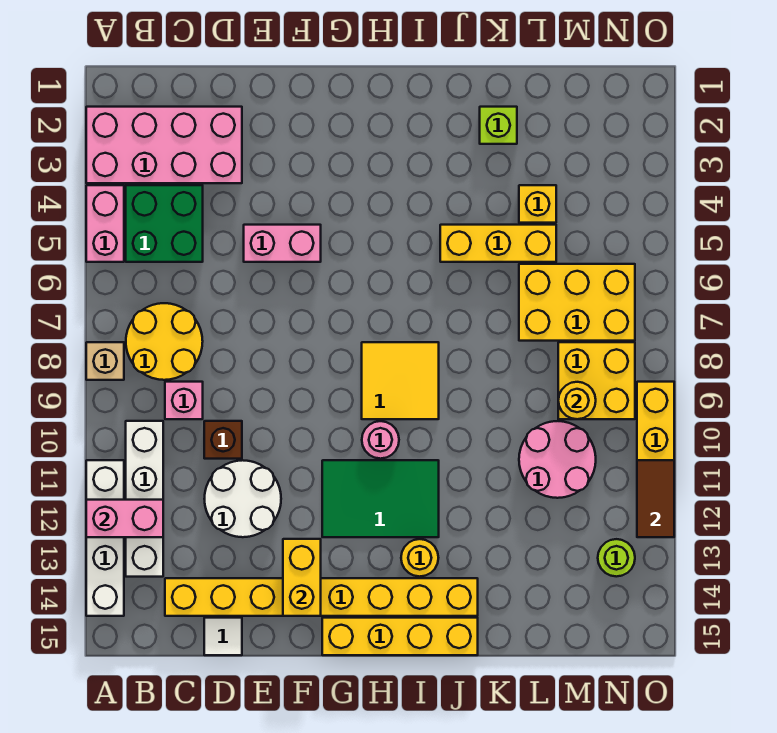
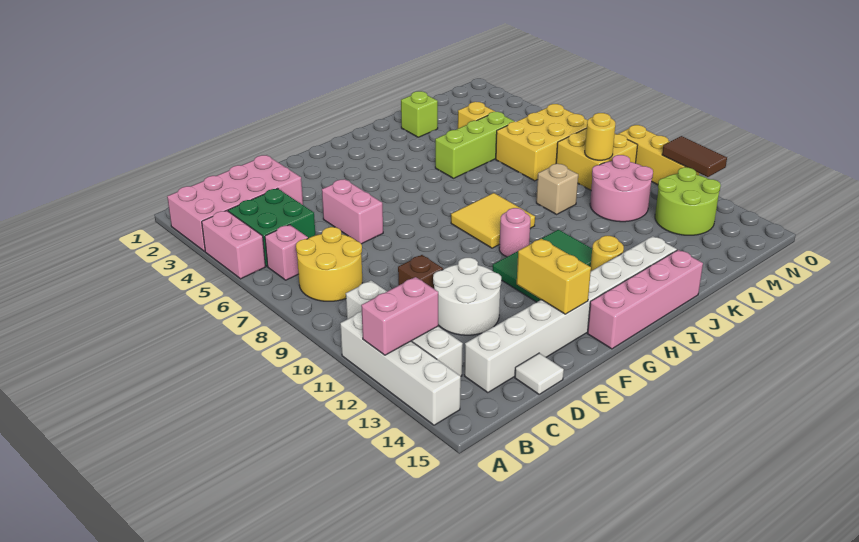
tan 1x1 brick [86,342,124,380] -> tan 1x1 brick moved to [536,164,578,214]
pink 1x1 brick [165,382,203,419] -> pink 1x1 brick moved to [265,225,308,280]
yellow 1x8 brick [165,578,478,616] -> white 1x8 brick [464,236,677,393]
pink 1x2 brick [244,225,321,262] -> pink 1x2 brick turned to [322,179,383,244]
yellow 1x4 brick [322,618,478,655] -> pink 1x4 brick [587,250,703,349]
yellow 1x3 brick [440,225,556,262] -> lime 1x3 brick [435,112,515,178]
lime 1x1 round brick [598,539,635,577] -> lime 2x2 round brick [655,167,721,235]

